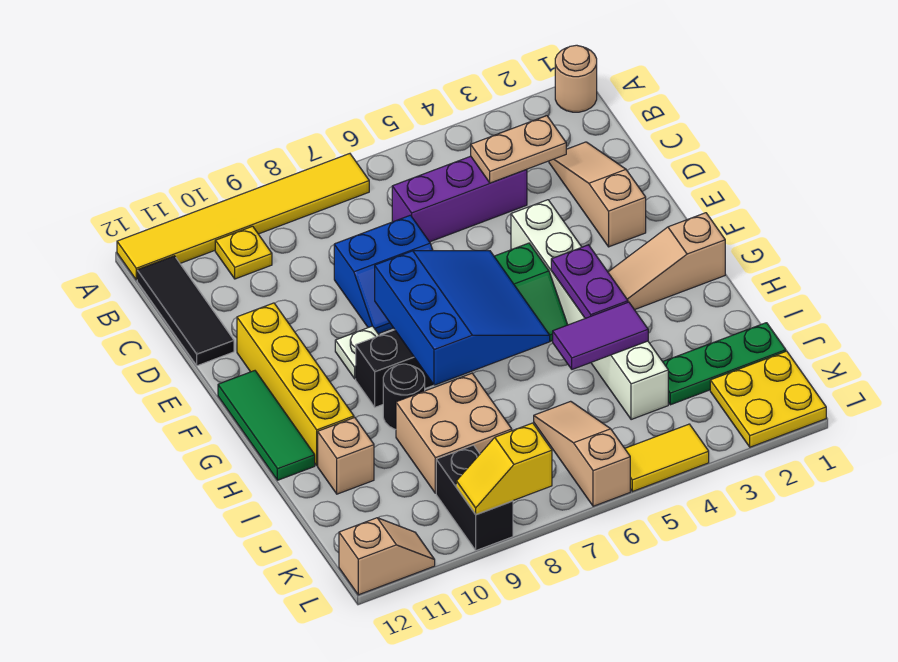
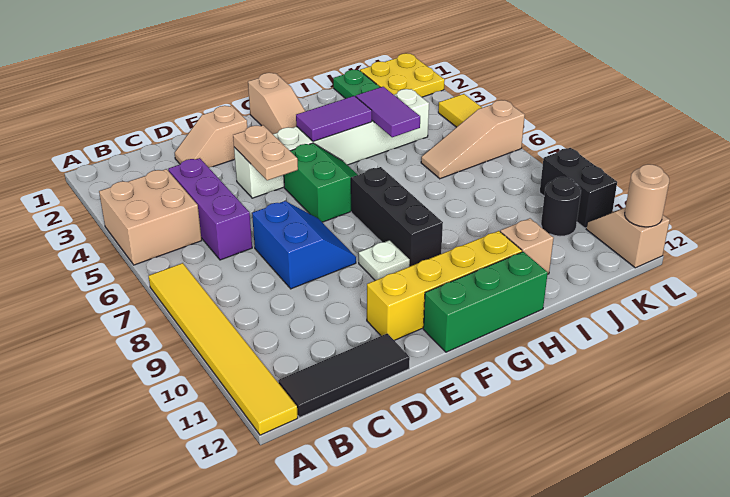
tan 1x1 round brick [555,45,597,112] -> tan 1x1 round brick moved to [625,164,669,227]
yellow 1x1 plate [215,226,272,279] -> none
tan 1x3 slope [549,142,646,247] -> tan 1x2 slope [175,106,247,167]
tan 1x2 plate [471,116,566,183] -> tan 1x2 plate moved to [233,125,298,180]
blue 3x3 slope [375,251,550,385] -> none
green 1x3 tile [218,371,315,480] -> green 1x3 brick [423,252,548,352]
purple 1x2 plate [551,245,628,318] -> purple 1x2 tile [296,96,372,142]
black 1x1 round brick [383,364,425,429] -> black 1x1 round brick moved to [541,177,581,236]
tan 2x2 brick [396,373,512,493] -> tan 2x2 brick moved to [99,169,202,265]
black 1x2 brick [436,445,513,550] -> black 1x2 brick turned to [540,148,617,228]
yellow 1x2 slope [456,423,552,515] -> none

